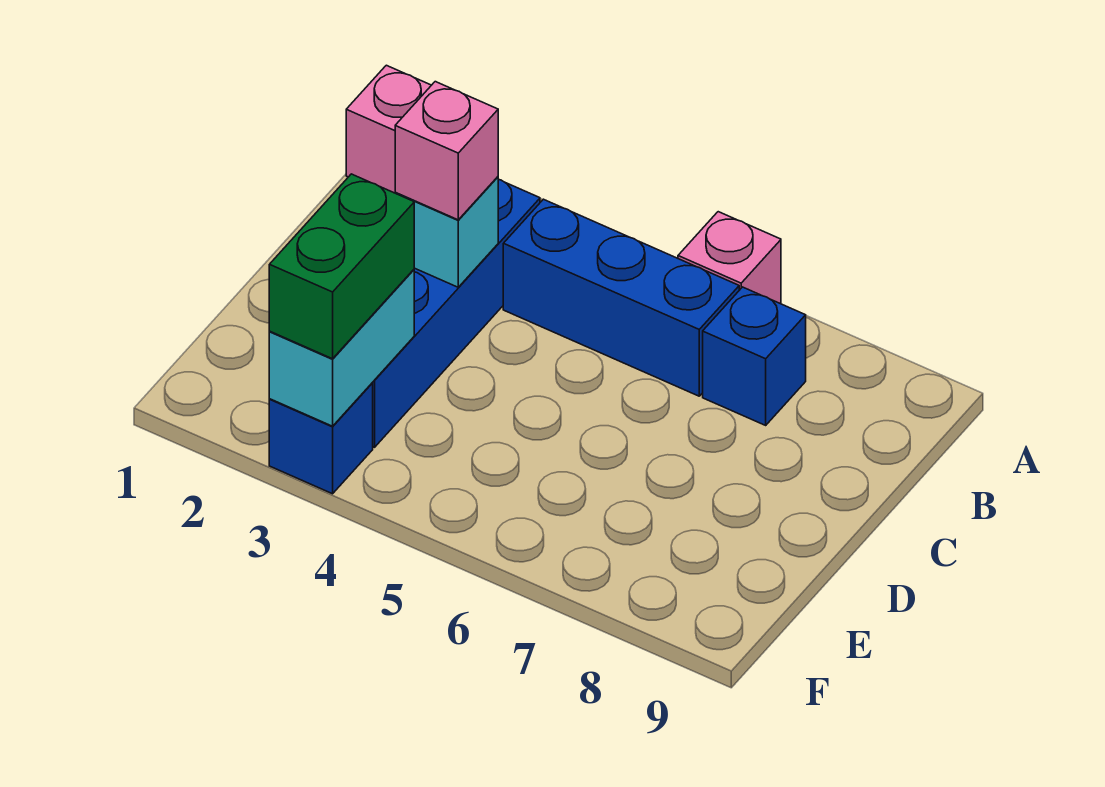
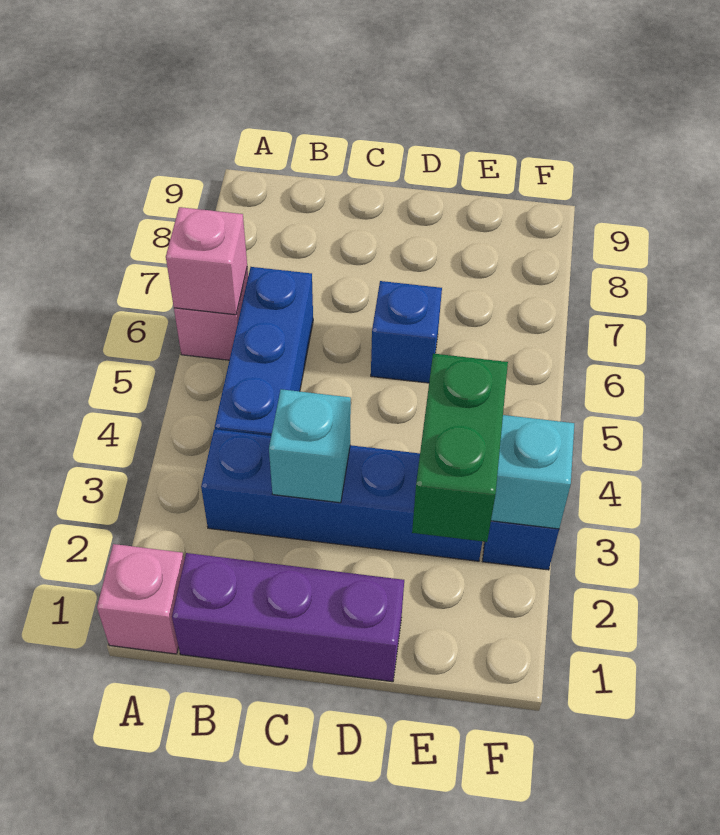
none -> purple 1x3 brick [172,553,404,682]
blue 1x1 brick [703,287,806,425] -> blue 1x1 brick moved to [371,281,442,383]
pink 1x1 brick [395,82,498,220] -> pink 1x1 brick moved to [166,207,247,315]
green 1x2 brick [269,174,414,359] -> green 1x2 brick turned to [412,354,508,542]

